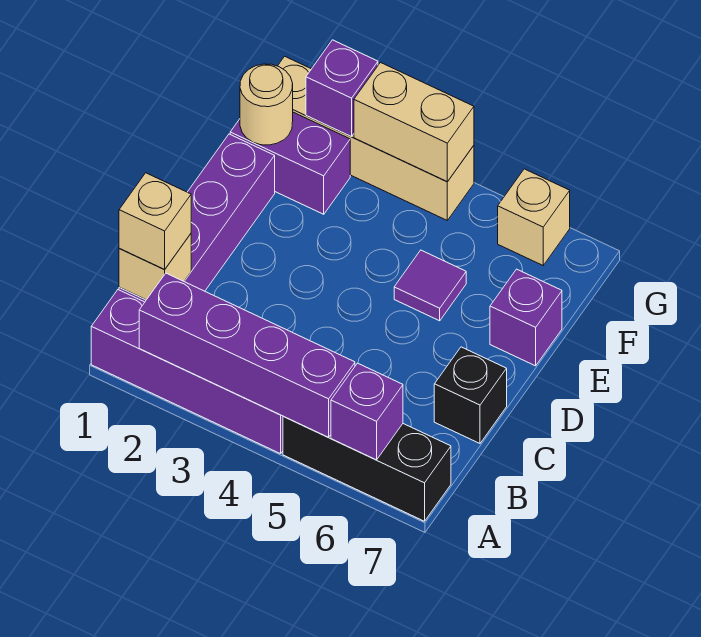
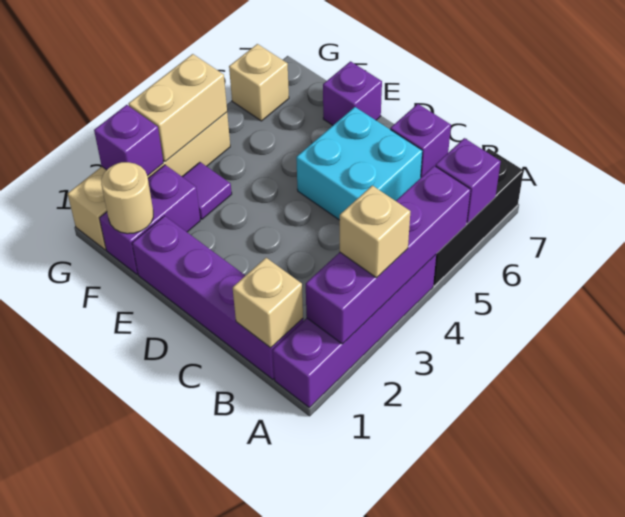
tan 1x1 brick [119,173,191,270] -> tan 1x1 brick moved to [340,185,410,278]
none -> cyan 2x2 brick [296,107,422,220]
black 1x1 brick [434,347,507,443] -> purple 1x1 brick [390,104,451,178]
purple 1x1 tile [394,250,466,321] -> purple 1x1 tile moved to [182,162,232,219]

